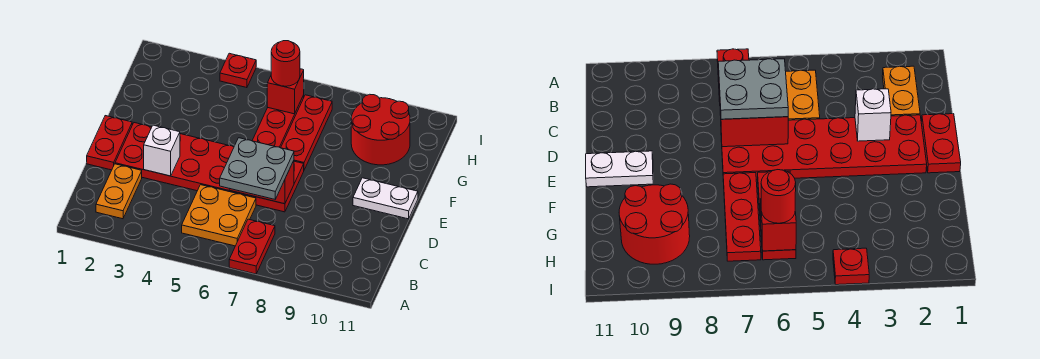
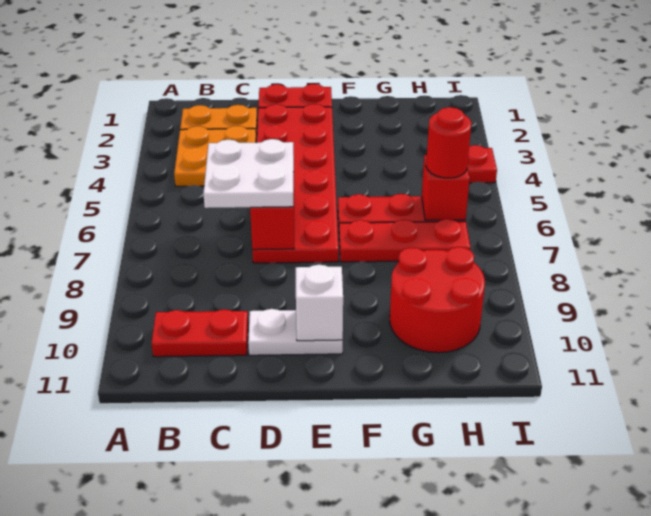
red 1x2 plate [229,219,275,274] -> red 1x2 plate moved to [152,309,248,357]
orange 2x2 plate [182,185,256,246] -> orange 2x2 plate moved to [174,126,256,186]
grey 2x2 plate [220,138,294,199] -> white 2x2 plate [203,139,294,208]
white 1x1 brick [144,125,180,176] -> white 1x1 brick moved to [296,265,343,341]
white 1x2 plate [353,178,418,219] -> white 1x2 plate turned to [248,309,343,355]

